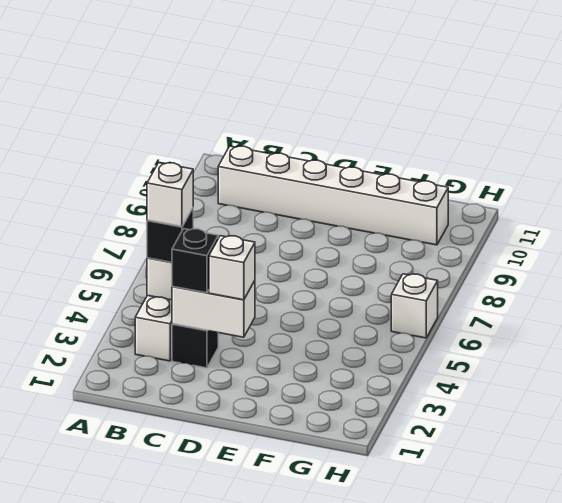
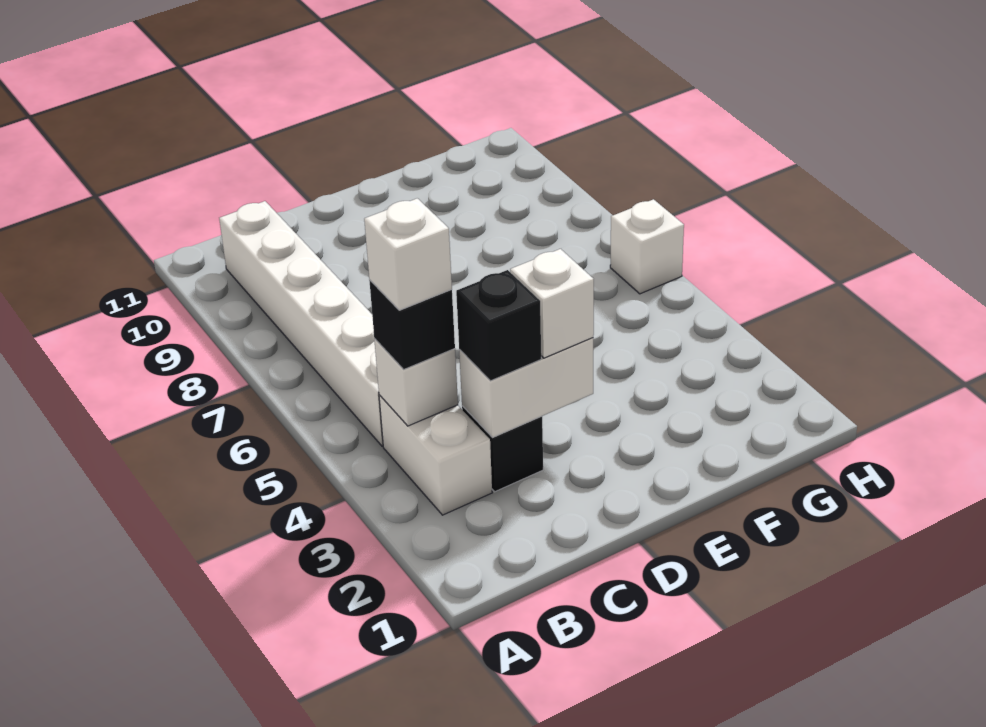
white 1x6 brick [218,146,448,245] -> white 1x6 brick turned to [219,201,383,446]

